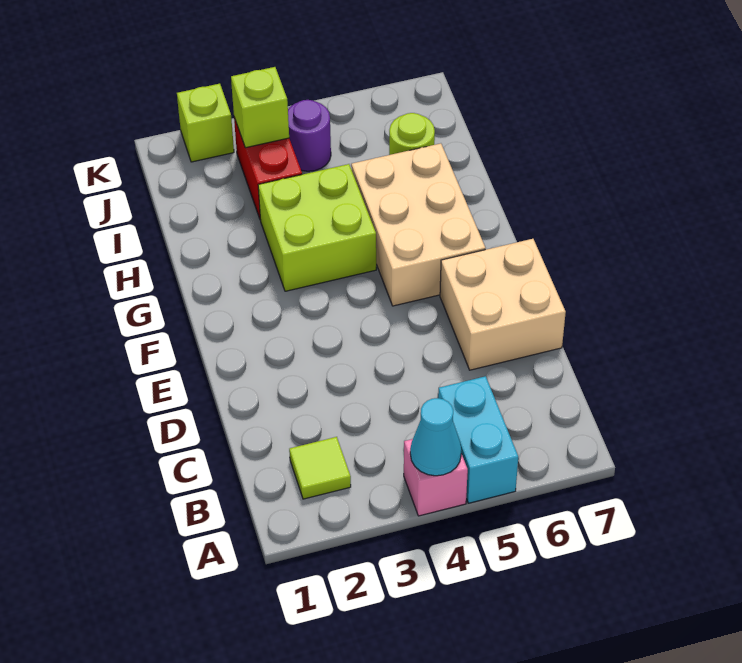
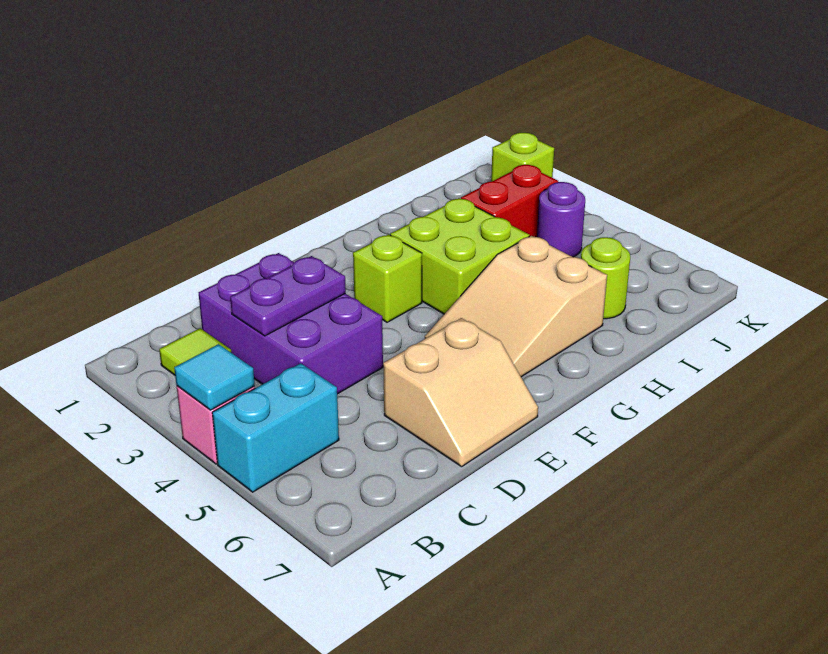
cyan 1x1 cone [410,398,461,476] -> cyan 1x1 tile [174,344,255,410]
none -> purple 2x3 brick [199,253,383,394]
none -> purple 1x2 plate [230,256,346,336]
tan 2x2 brick [440,239,566,370] -> tan 2x2 slope [383,318,538,467]
tan 2x3 brick [351,143,486,306] -> tan 2x3 slope [425,236,607,377]
lime 1x1 brick [231,67,289,148] -> lime 1x1 brick moved to [353,235,422,322]

